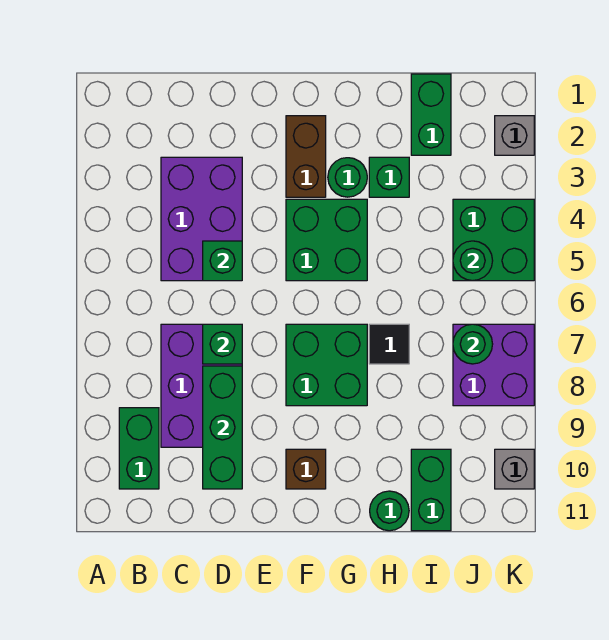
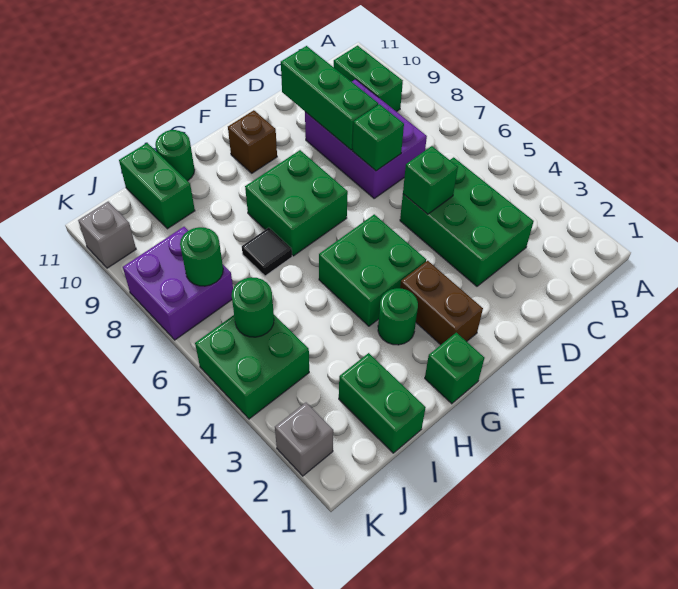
purple 2x3 brick [161,157,242,281] -> green 2x3 brick [400,157,534,286]
green 1x1 brick [369,157,409,197] -> green 1x1 brick moved to [425,333,484,404]

